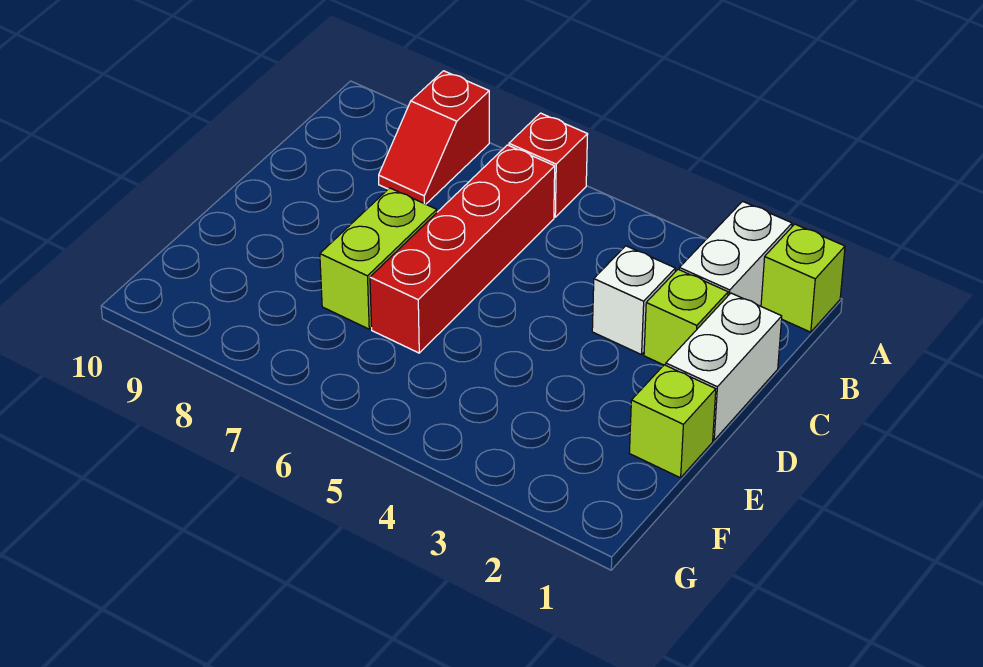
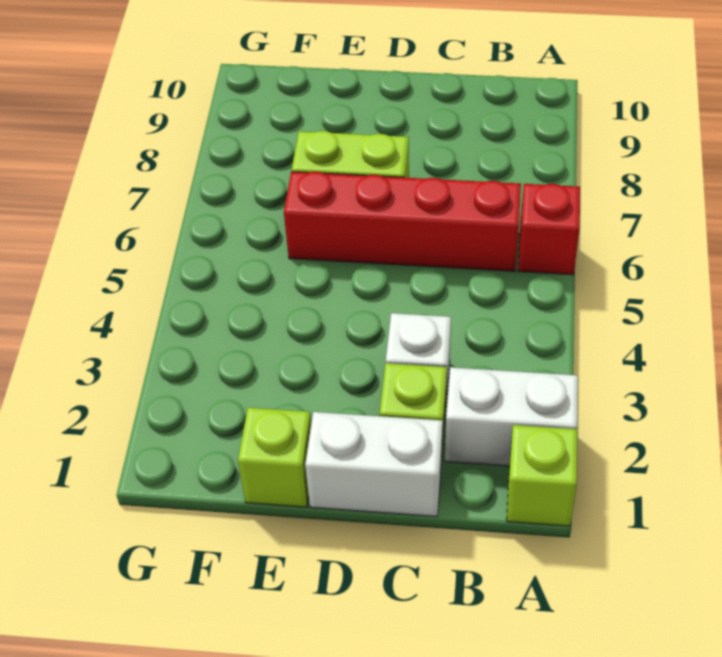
red 1x2 slope [379,71,489,204] -> none

